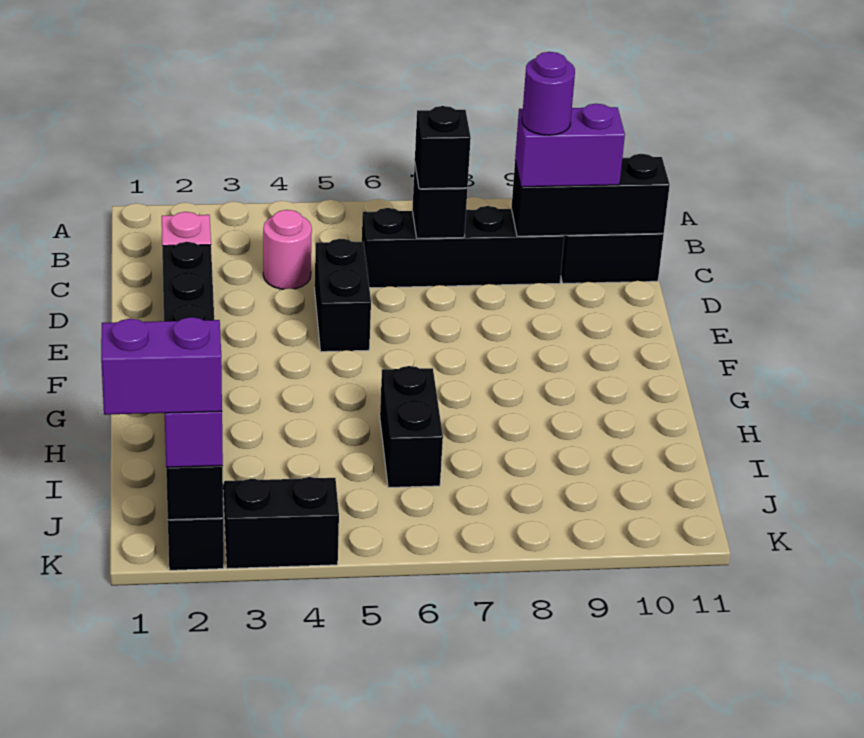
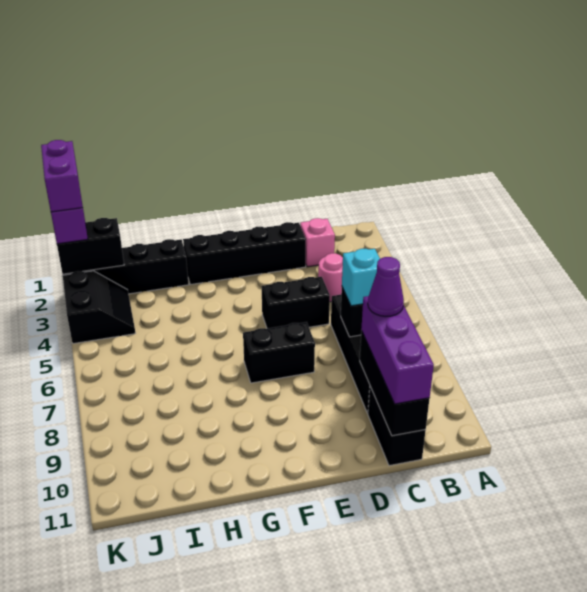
black 1x1 brick [415,106,471,189] -> cyan 1x1 brick [342,249,380,306]
purple 1x2 brick [515,104,625,187] -> purple 1x3 brick [361,296,434,404]
purple 1x1 round brick [522,52,575,135] -> purple 1x1 cone [368,257,404,316]
black 1x2 brick [380,366,443,488] -> black 1x2 brick moved to [243,322,315,383]

